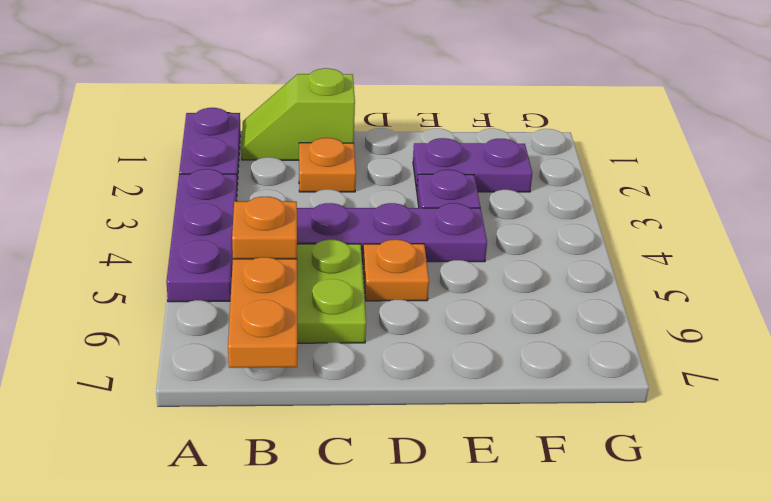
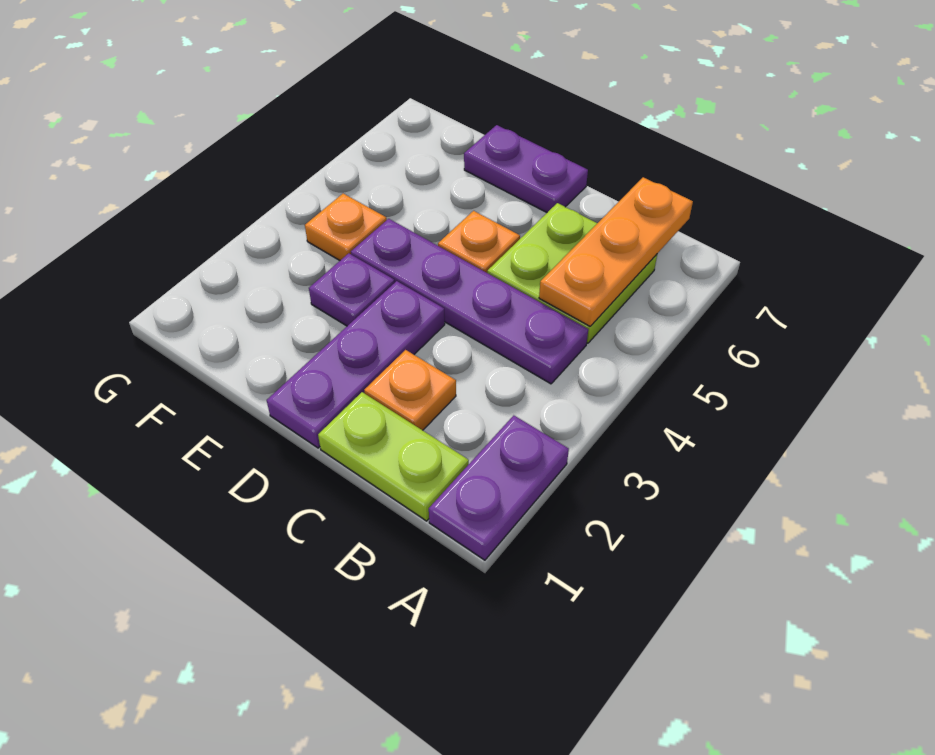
purple 1x3 plate [166,169,237,302] -> purple 1x3 plate moved to [267,281,445,448]
lime 1x2 slope [241,68,355,160] -> lime 1x2 plate [318,392,469,521]
orange 1x1 plate [232,197,297,259] -> orange 1x1 plate moved to [305,194,387,260]
purple 1x2 plate [413,138,532,192] -> purple 1x2 plate moved to [464,125,588,212]

